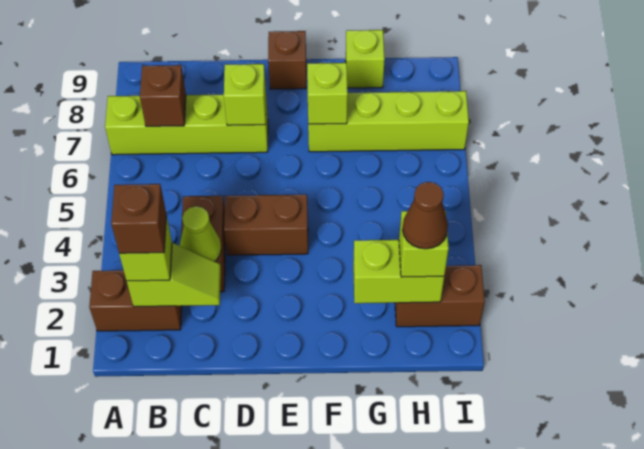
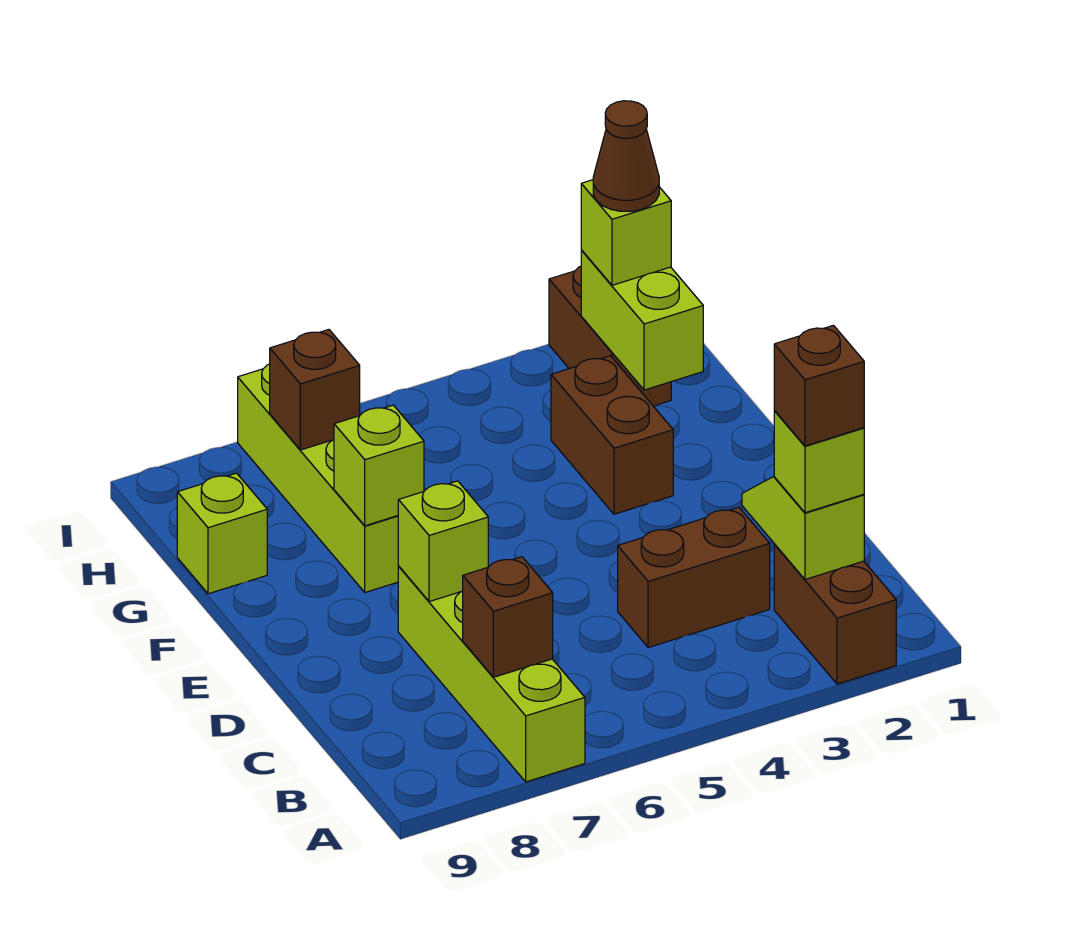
lime 1x1 cone [180,206,221,261] -> none
brown 1x2 brick [224,194,308,255] -> brown 1x2 brick moved to [551,356,673,514]
brown 1x1 brick [268,31,306,89] -> brown 1x1 brick moved to [270,330,360,450]

